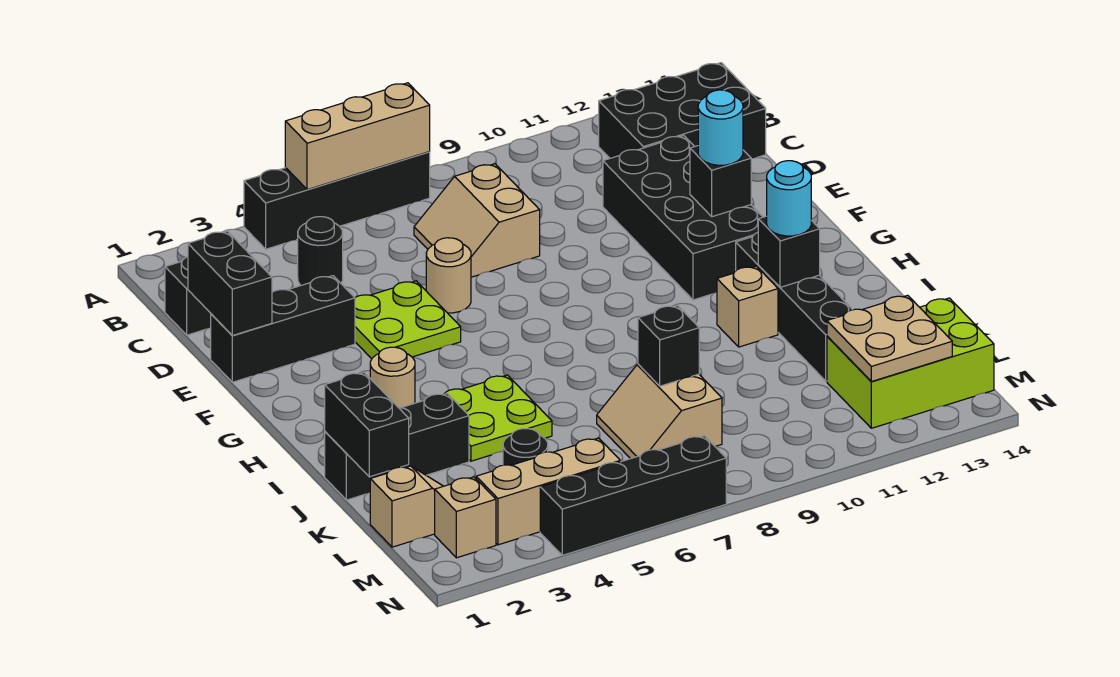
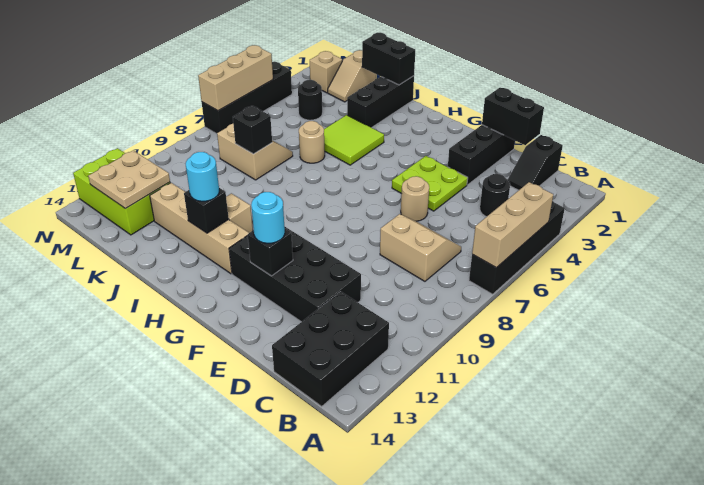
tan 1x1 round brick [370,347,415,408] -> tan 1x1 round brick moved to [299,121,325,163]
black 1x4 brick [736,233,852,381] -> tan 1x4 brick [150,183,249,274]
lime 2x2 plate [444,375,552,461] -> lime 2x2 tile [324,115,384,165]
lime 2x3 brick [827,298,994,428] -> lime 2x3 brick turned to [73,148,170,235]
tan 1x3 brick [476,438,620,545] -> tan 1x3 brick moved to [198,45,273,111]

